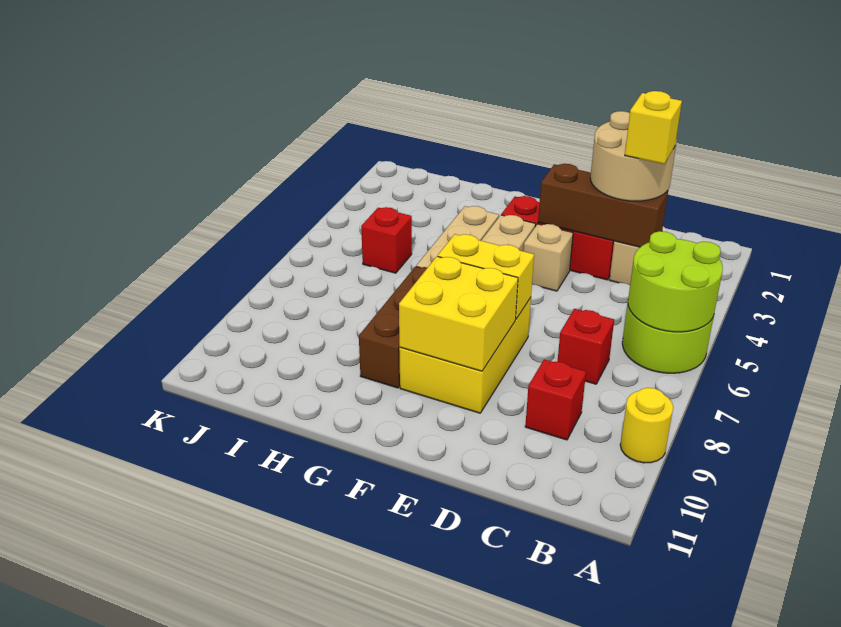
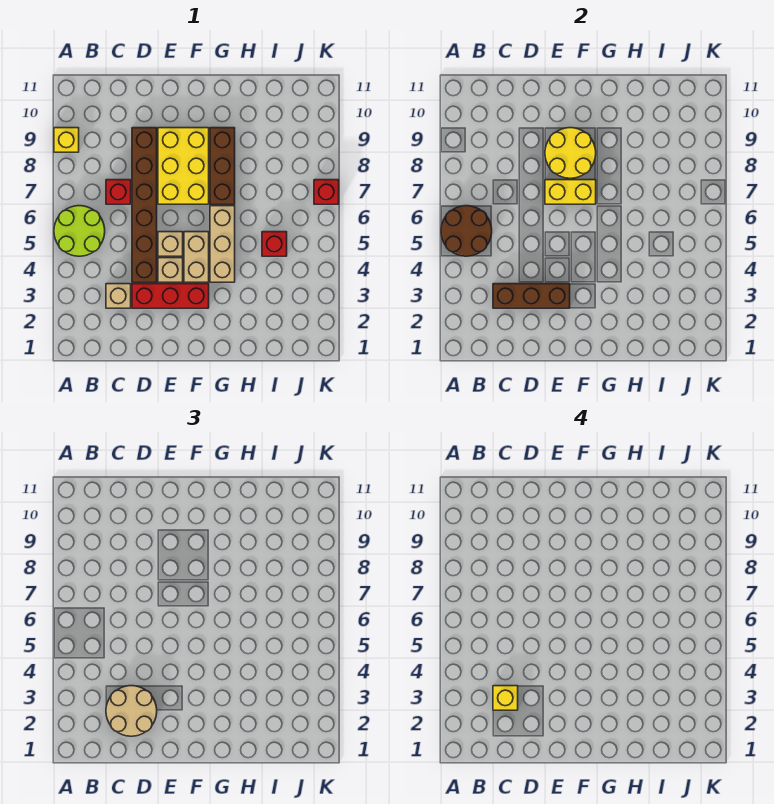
lime 2x2 round brick [628,231,723,332] -> brown 2x2 round brick [441,206,492,256]
yellow 1x1 round brick [620,388,673,463] -> yellow 1x1 brick [54,128,79,152]
red 1x1 brick [525,359,586,440] -> red 1x1 brick moved to [314,180,339,204]
none -> brown 1x6 brick [132,128,157,282]
none -> tan 1x1 brick [158,232,183,256]
yellow 2x2 brick [399,256,518,371] -> yellow 2x2 round brick [545,128,596,178]

